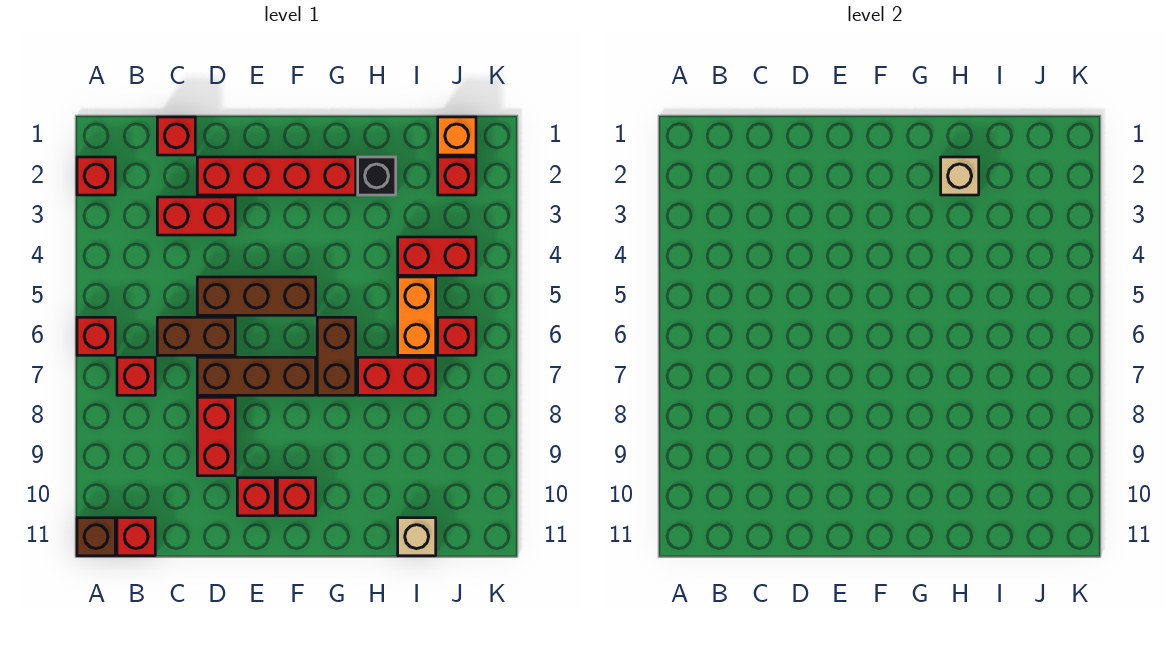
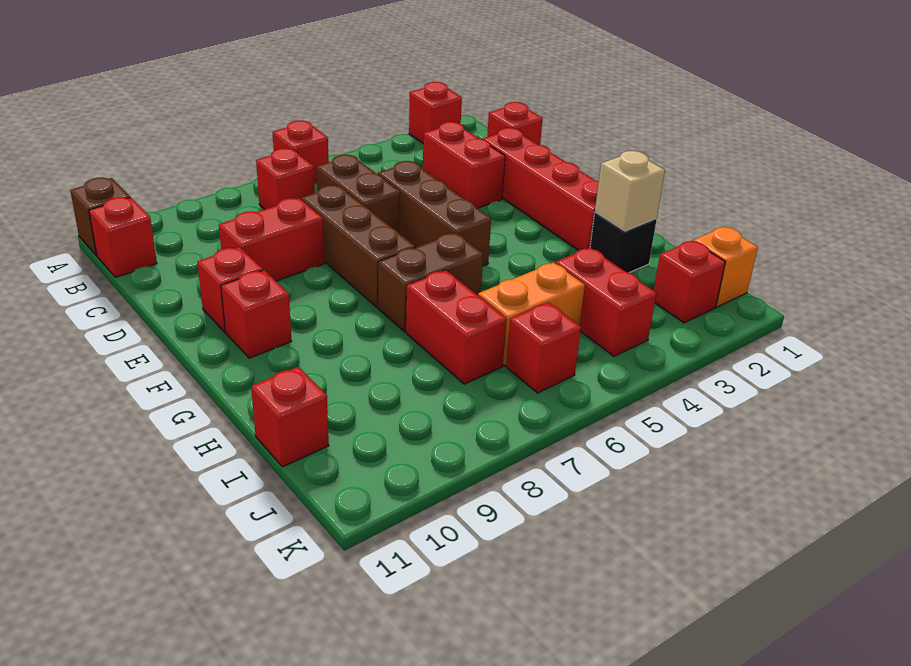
tan 1x1 brick [398,518,436,556] -> red 1x1 brick [251,367,329,467]

